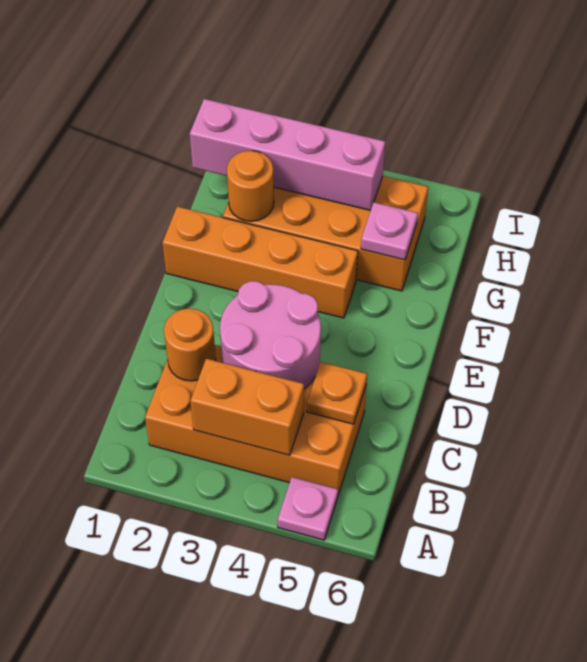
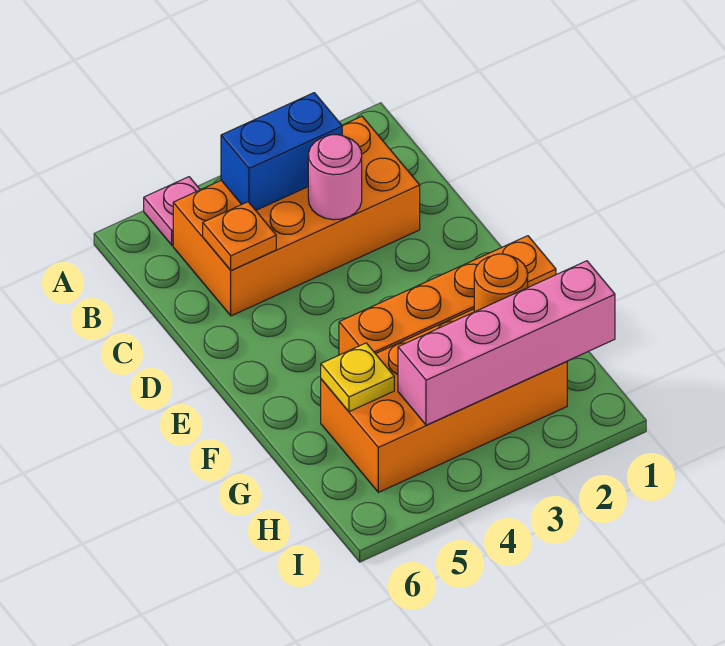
orange 1x2 brick [190,359,304,455] -> blue 1x2 brick [221,93,342,210]
orange 1x1 round brick [164,308,216,381] -> none
pink 2x2 round brick [220,281,321,389] -> pink 1x1 round brick [308,135,362,220]
pink 1x1 plate [361,202,418,260] -> yellow 1x1 plate [321,343,394,412]

